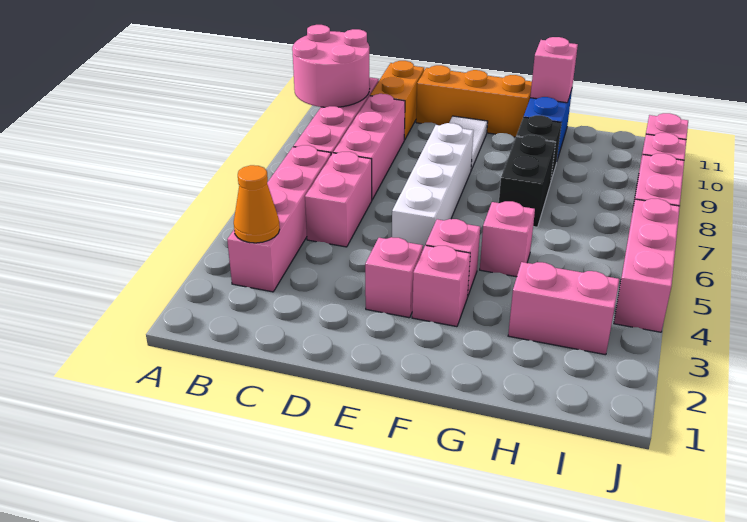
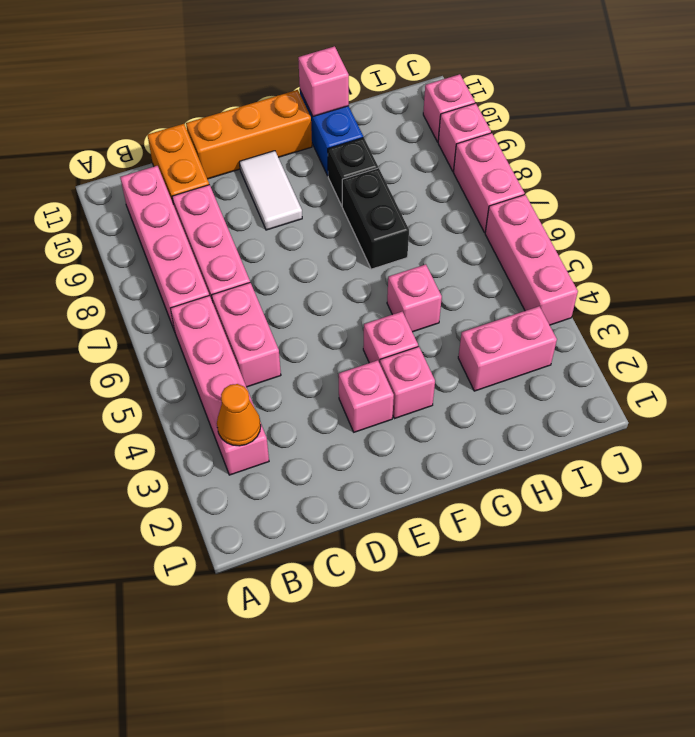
pink 2x2 round brick [292,25,370,107] -> none
white 1x4 brick [392,123,474,249] -> none

